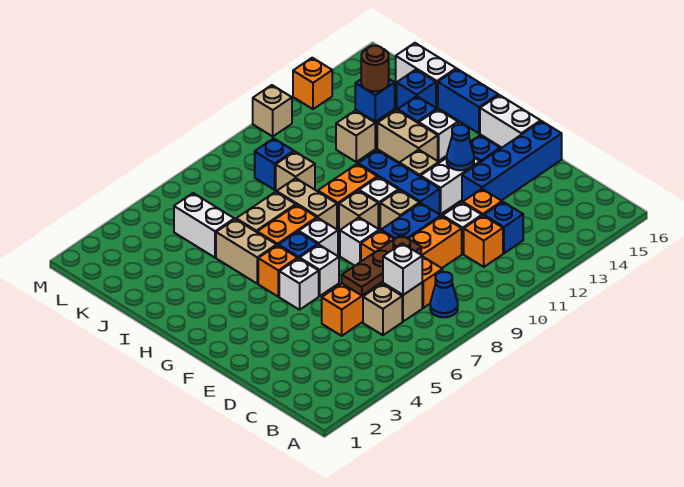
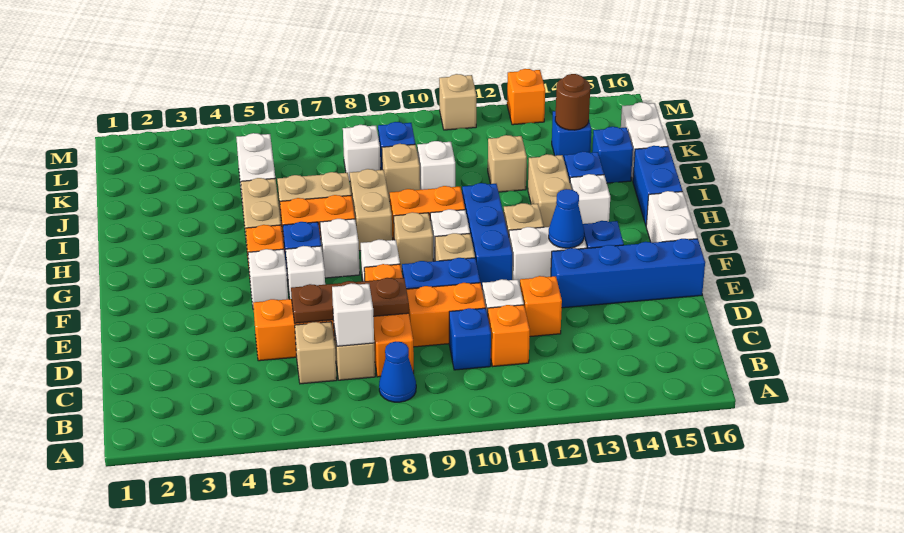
blue 1x1 brick [484,202,523,253] -> blue 1x1 brick moved to [449,308,491,370]
none -> white 1x1 brick [417,141,455,190]
none -> white 1x1 brick [343,125,380,182]

